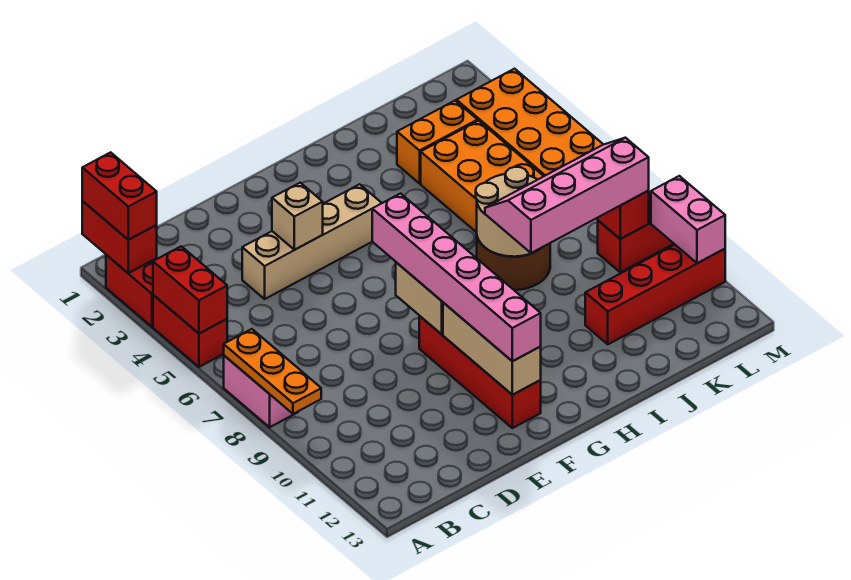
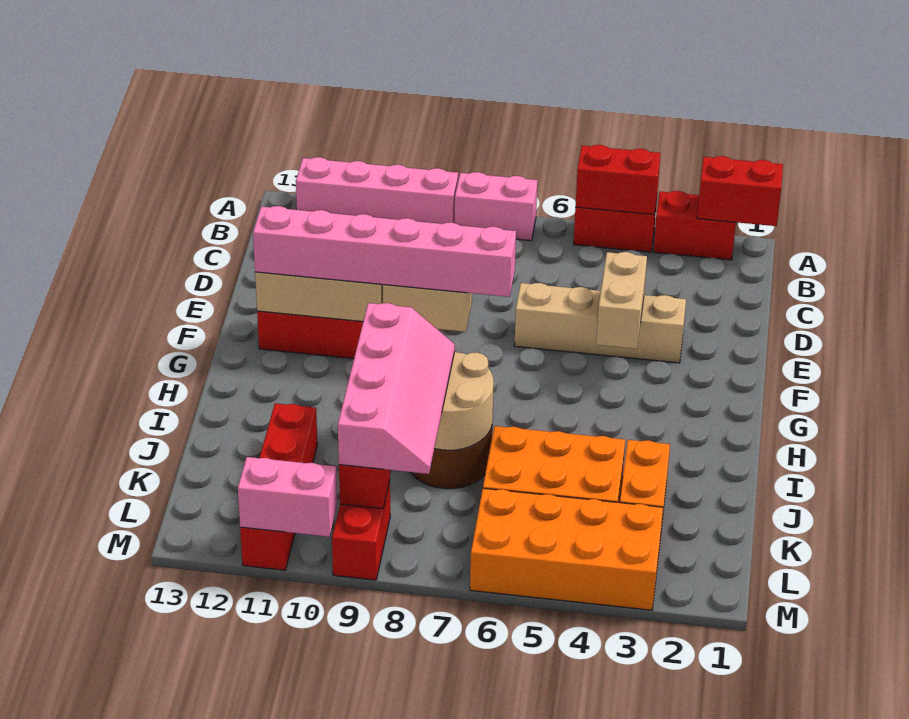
red 1x2 brick [82,152,157,240] -> none
orange 1x3 plate [224,329,321,414] -> none
none -> pink 1x4 brick [296,157,458,224]
tan 1x4 brick [242,184,382,299] -> tan 1x4 brick turned to [514,283,686,363]
tan 1x1 brick [272,183,323,250] -> tan 1x2 brick [596,252,647,349]

